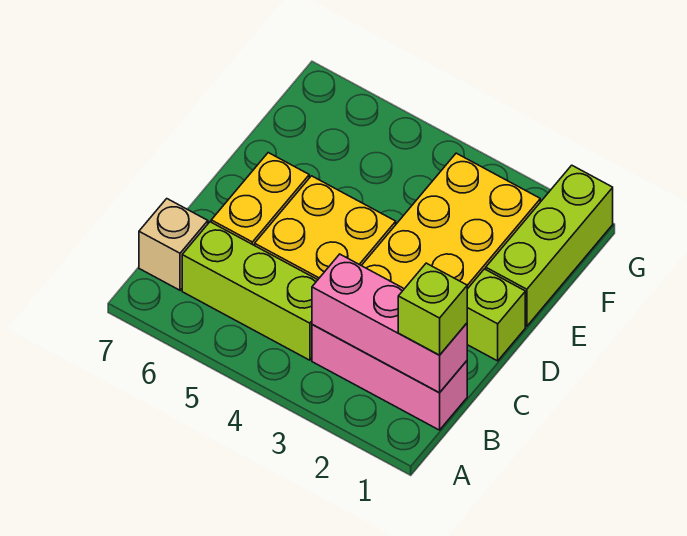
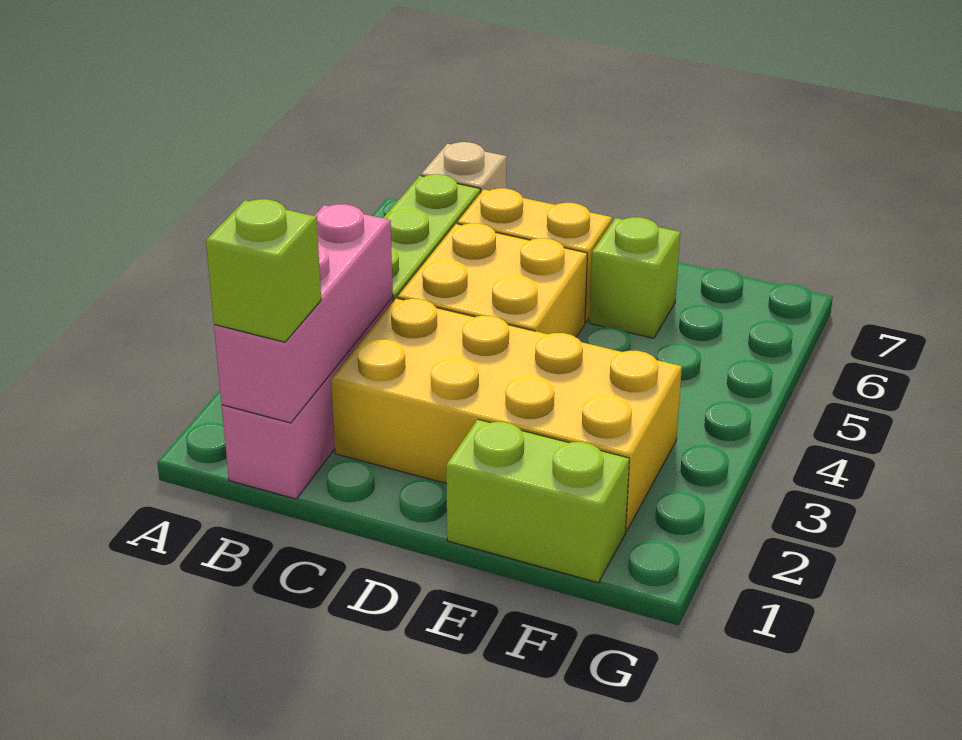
lime 1x1 brick [467,269,525,361] -> lime 1x1 brick moved to [589,217,680,338]
lime 1x3 brick [486,165,613,326] -> lime 1x2 brick [446,419,629,583]

